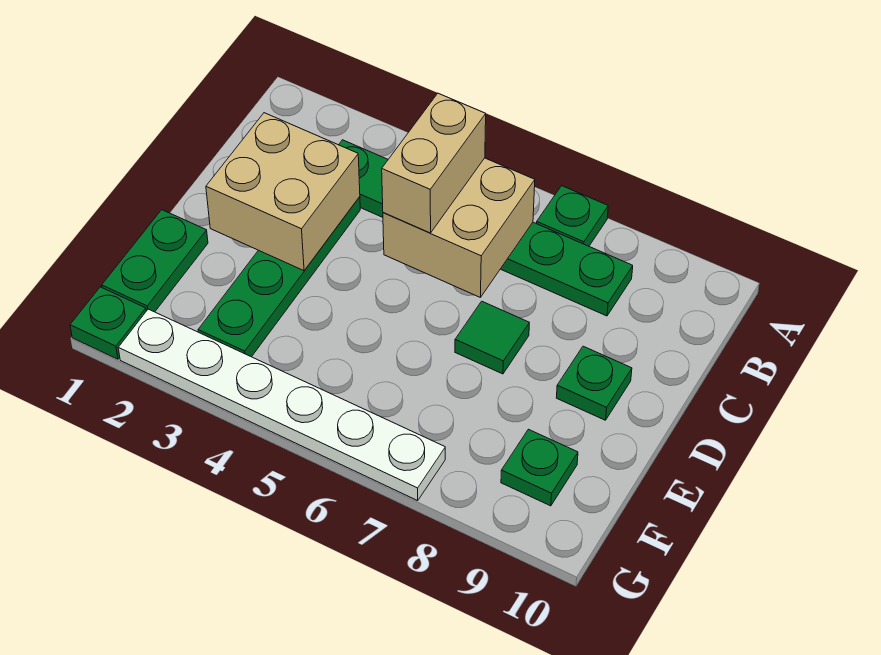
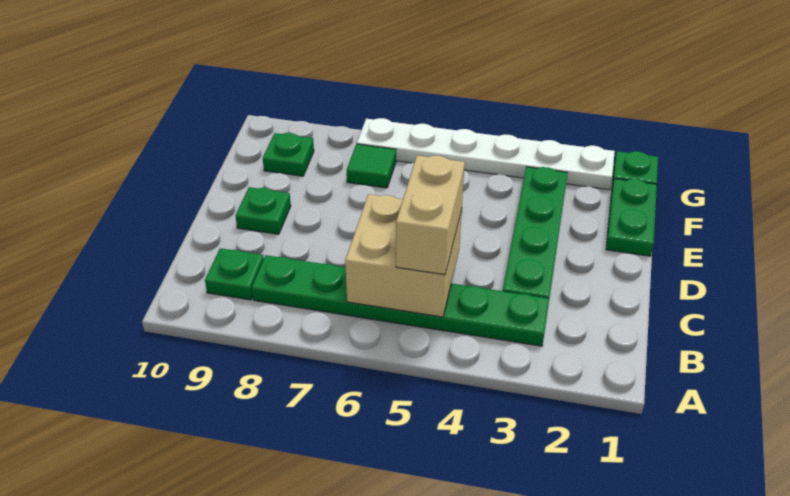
green 1x1 plate [537,186,608,246] -> green 1x1 plate moved to [205,248,264,300]
tan 2x2 brick [206,113,360,271] -> none
green 1x1 tile [455,301,529,374] -> green 1x1 tile moved to [347,144,396,188]

